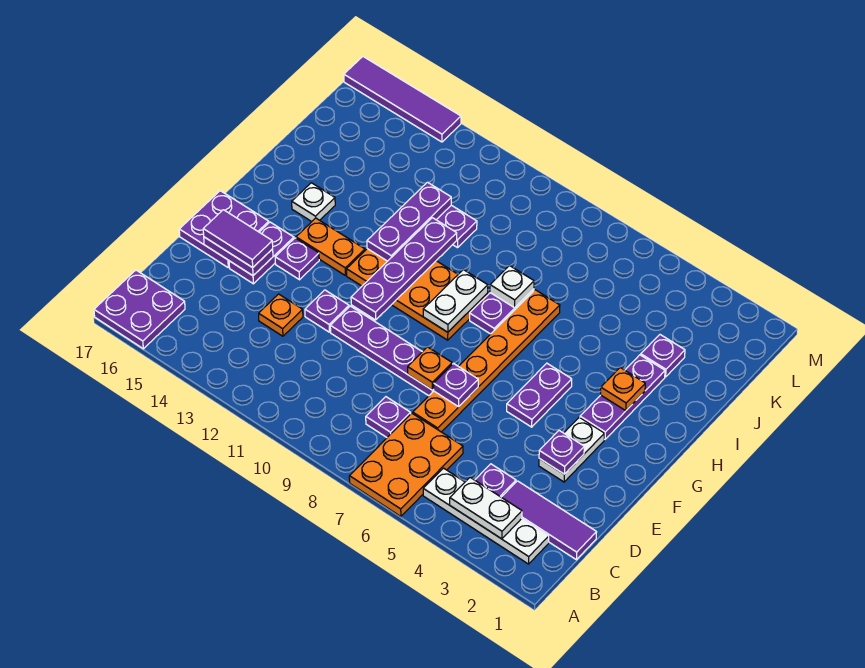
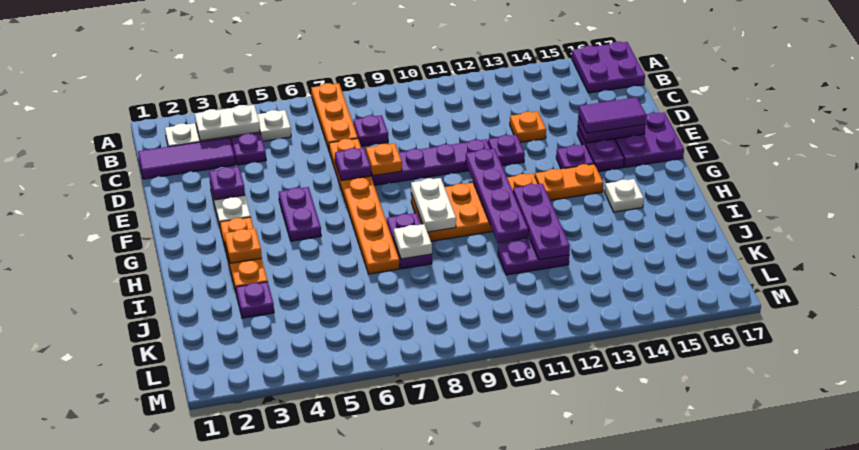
orange 2x3 plate [349,413,463,516] -> orange 1x3 plate [311,83,358,149]
purple 1x3 plate [580,355,665,439] -> orange 1x3 plate [220,217,268,294]
purple 1x4 tile [344,57,461,142] -> none

